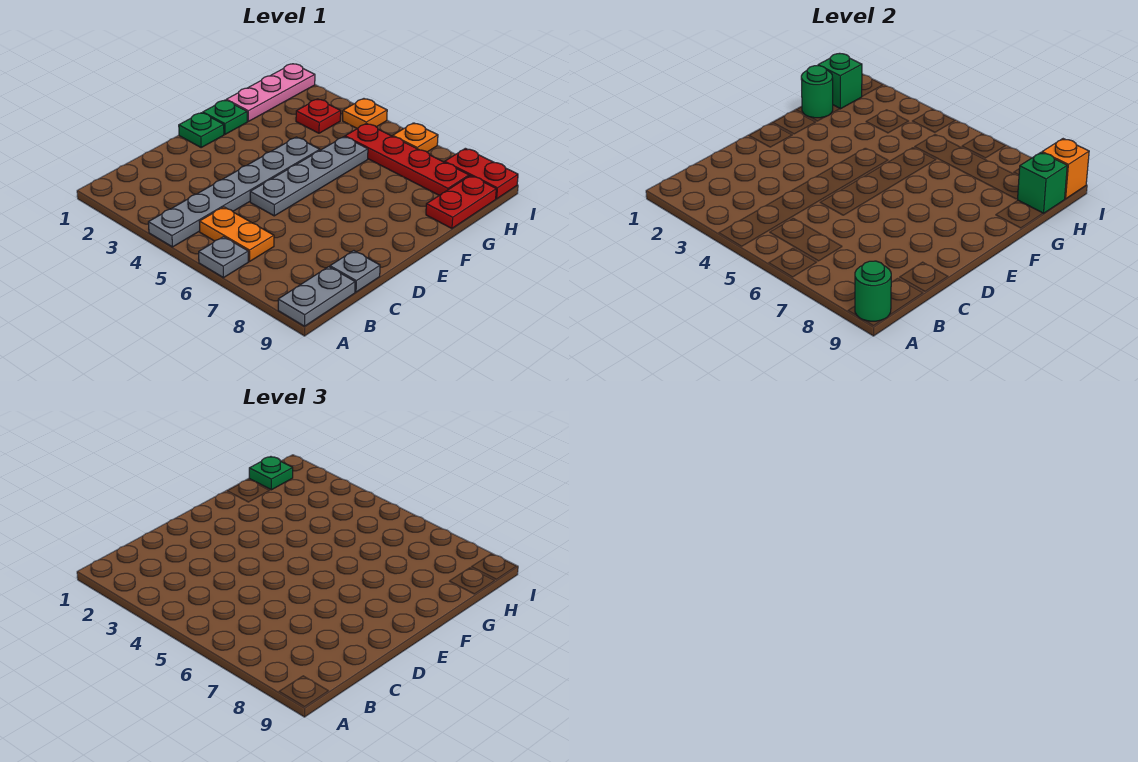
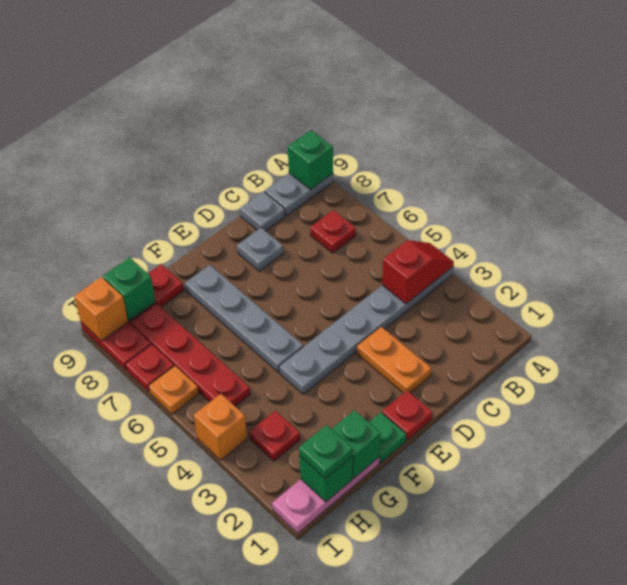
none -> red 1x2 slope [382,240,454,304]
grey 1x1 plate [199,237,248,278] -> grey 1x1 plate moved to [237,228,283,271]
green 1x1 round brick [855,261,891,321] -> green 1x1 brick [288,130,333,190]
orange 1x2 plate [199,207,274,261] -> orange 1x2 plate moved to [357,327,431,393]
none -> red 1x1 plate [310,210,356,253]
grey 1x4 plate [250,137,368,216] -> grey 1x4 plate turned to [185,265,303,372]
green 1x1 plate [179,113,224,147] -> red 1x1 plate [382,391,433,440]
green 1x1 round brick [801,66,833,118] -> green 1x1 brick [332,410,381,478]
orange 1x1 plate [343,99,387,129] -> orange 1x1 brick [194,394,247,460]
none -> red 1x1 plate [125,344,174,392]

